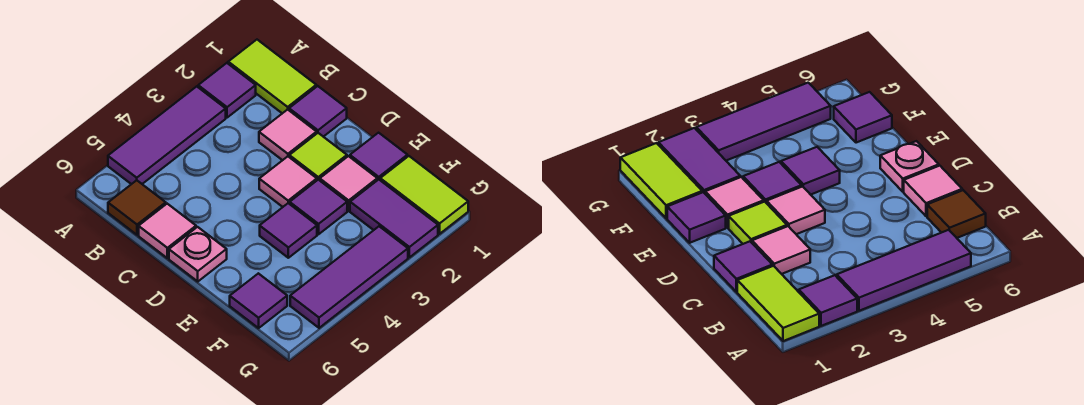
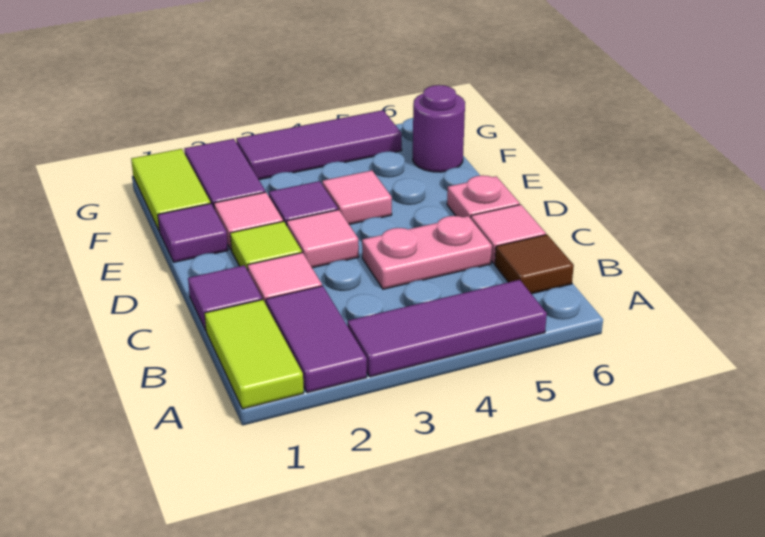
purple 1x1 tile [198,63,256,118] -> purple 1x2 tile [266,286,367,393]
none -> pink 1x2 plate [362,216,492,289]
purple 1x1 tile [260,203,317,258] -> pink 1x1 tile [322,170,392,224]
purple 1x1 tile [230,273,287,328] -> purple 1x1 round brick [413,85,465,172]

